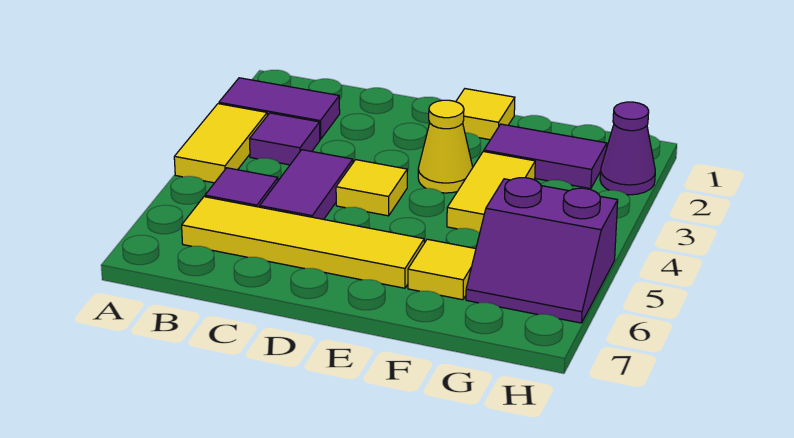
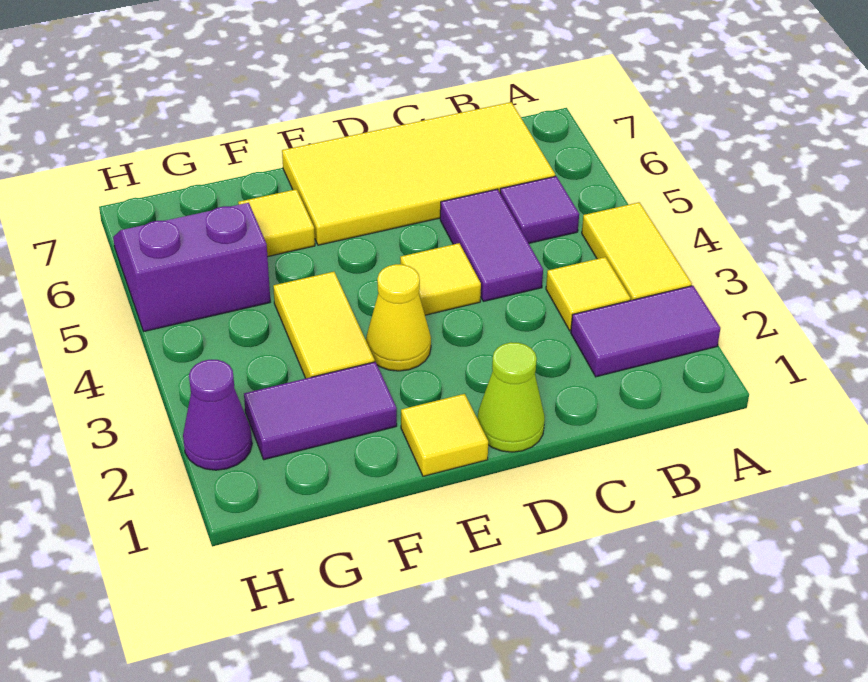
purple 1x1 tile [250,113,320,165] -> yellow 1x1 tile [546,257,631,331]
yellow 1x4 tile [182,197,424,288] -> yellow 2x4 tile [282,102,555,245]
none -> lime 1x1 cone [477,342,545,452]

